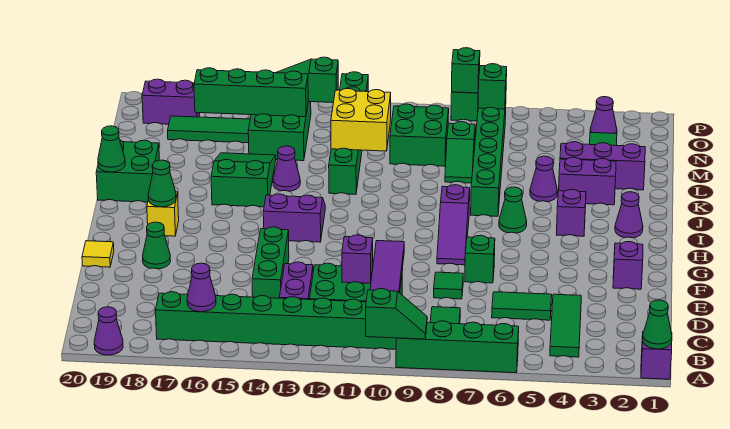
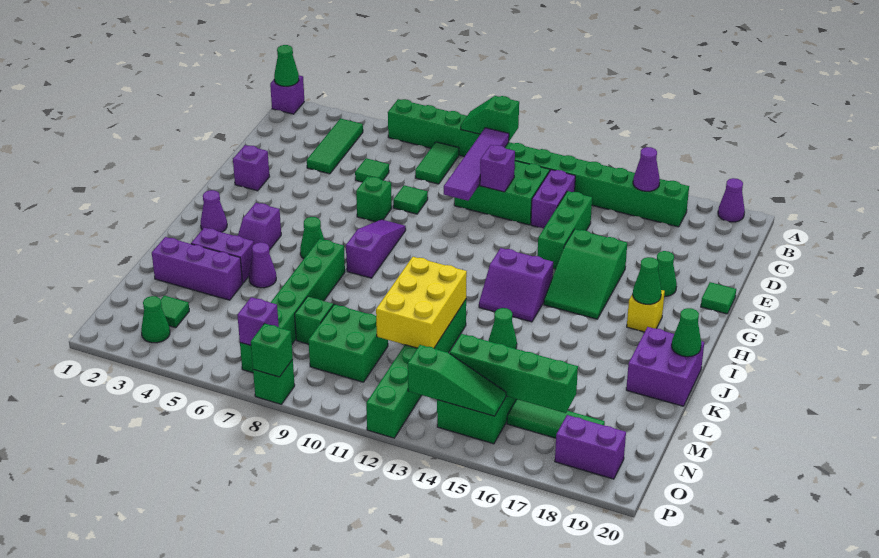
green 1x2 tile [492,292,552,320] -> green 1x1 tile [355,158,389,182]
yellow 1x1 tile [82,241,114,267] -> green 1x1 tile [701,282,736,314]
green 2x3 slope [211,153,276,207] -> green 2x3 slope moved to [544,229,627,319]
green 2x2 brick [96,140,159,202] -> purple 2x2 brick [626,327,704,406]
purple 1x1 cone [273,146,300,191] -> green 1x1 cone [489,308,517,349]
yellow 2x2 brick [331,88,391,151] -> yellow 2x3 brick [376,257,467,348]
purple 1x1 cone [590,97,617,134] -> green 1x1 cone [141,296,170,343]
green 1x1 brick [478,64,507,109] -> purple 1x1 brick [237,297,279,346]

